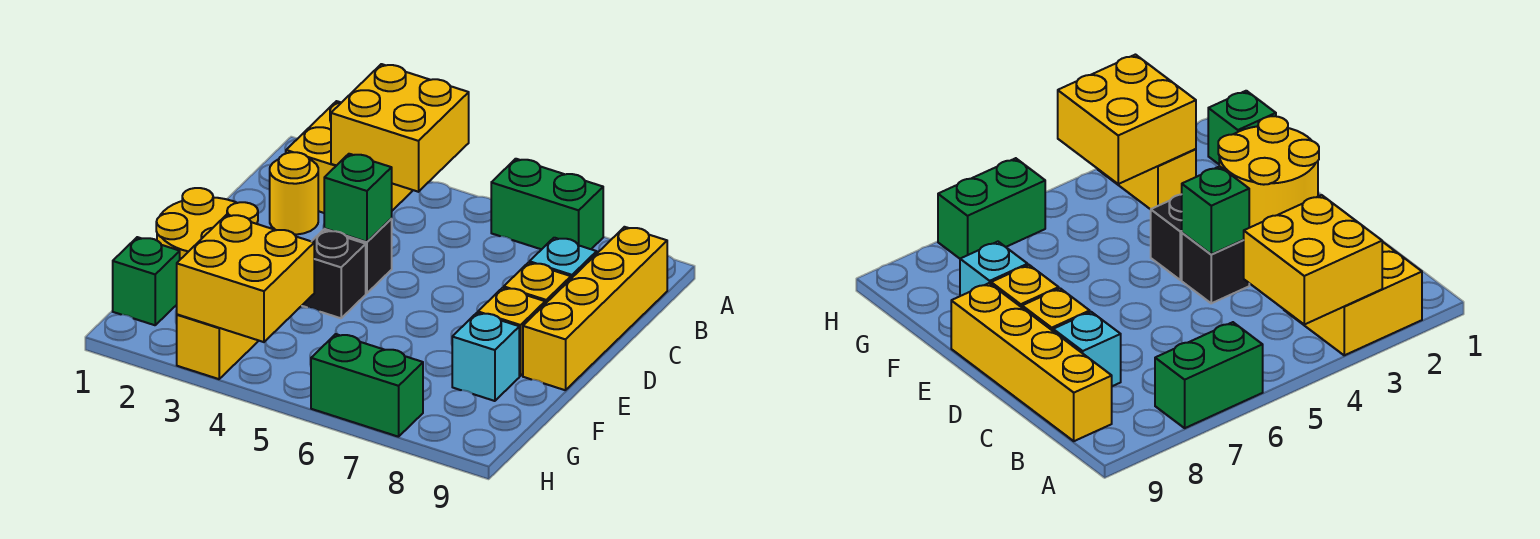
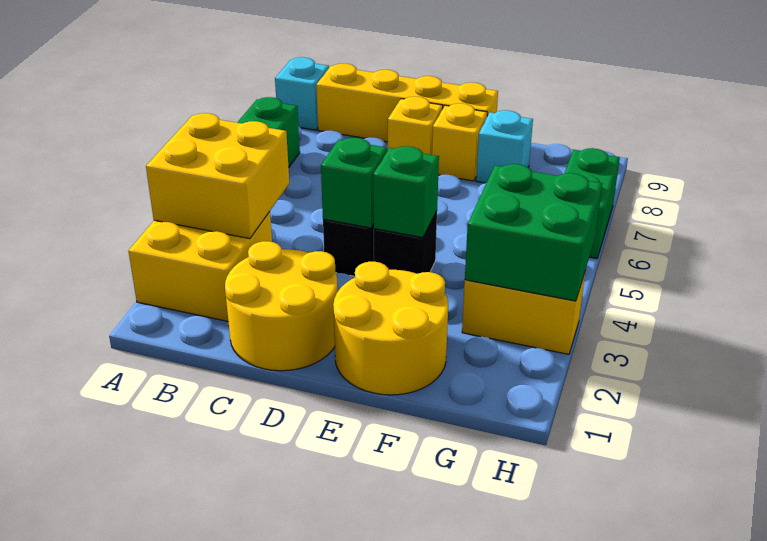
yellow 1x1 round brick [270,152,318,235] -> yellow 2x2 round brick [225,241,338,371]
cyan 1x1 brick [529,238,597,278] -> cyan 1x1 brick moved to [275,57,329,130]
green 1x1 brick [113,237,180,325] -> green 1x1 brick moved to [373,146,439,238]
yellow 2x2 brick [177,215,314,342] -> green 2x2 brick [465,164,602,301]

